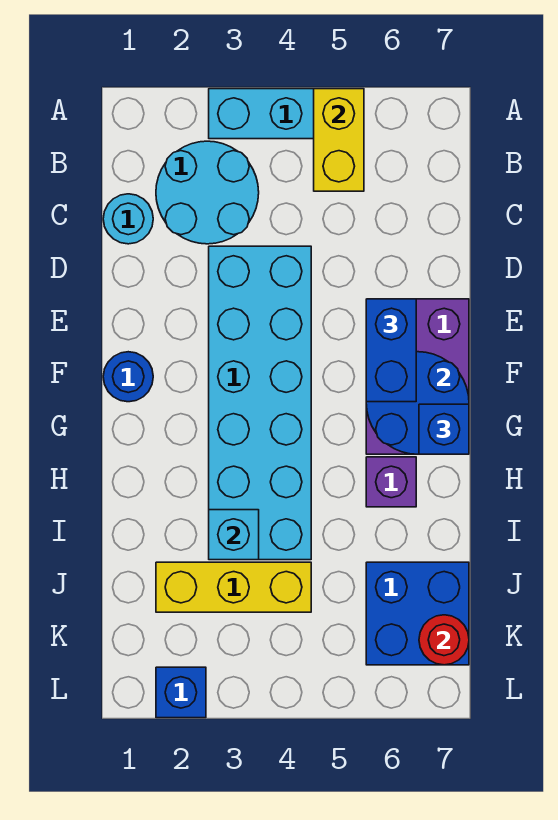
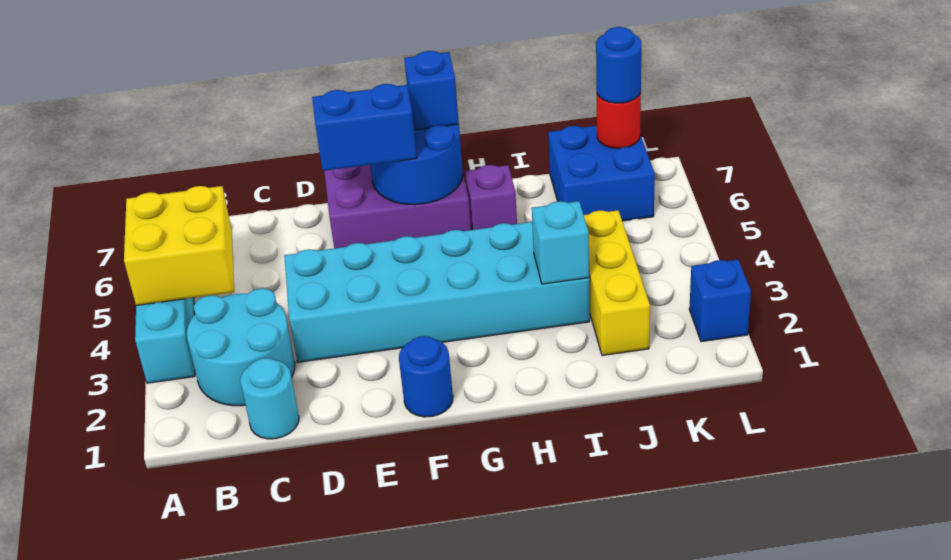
yellow 1x2 brick [314,89,364,191] -> yellow 2x2 brick [124,186,234,305]
none -> blue 1x1 round brick [596,27,641,103]

